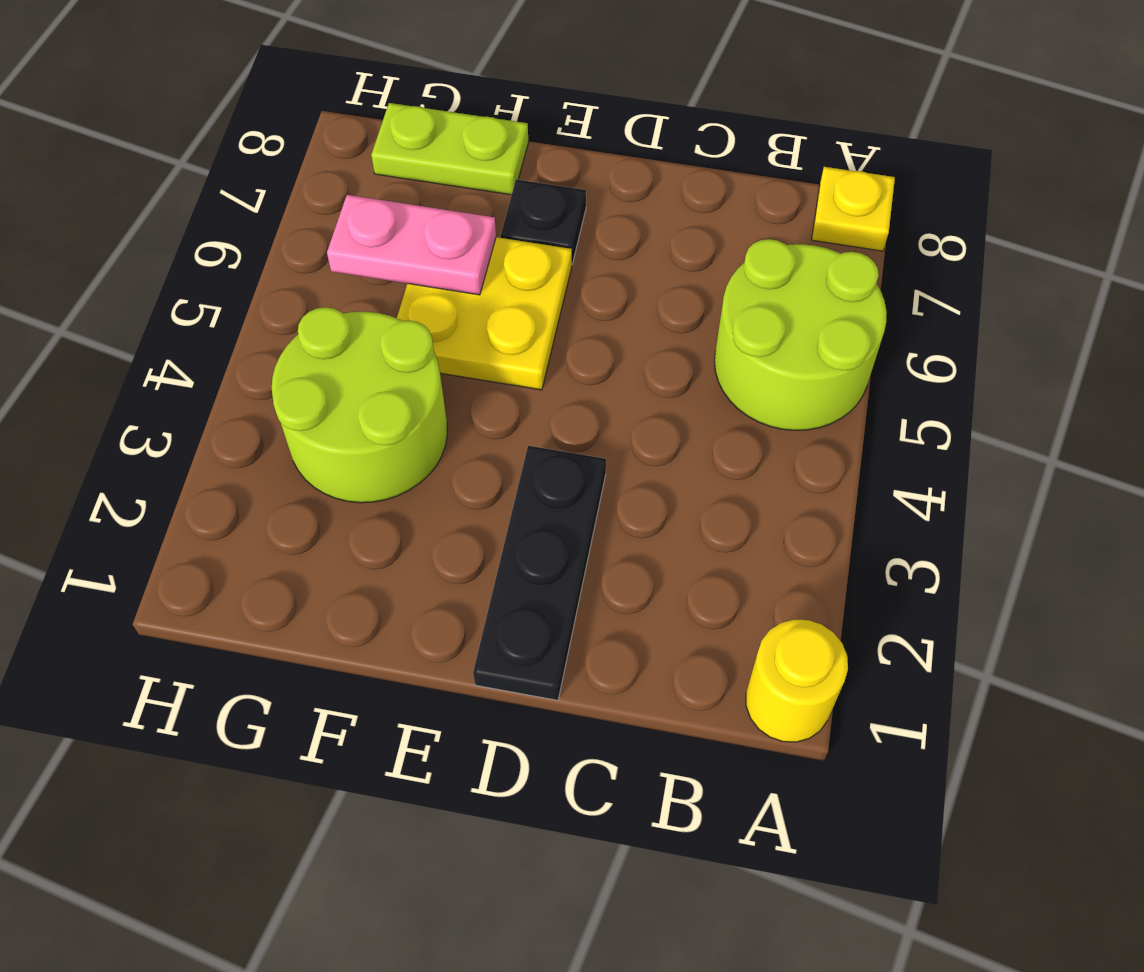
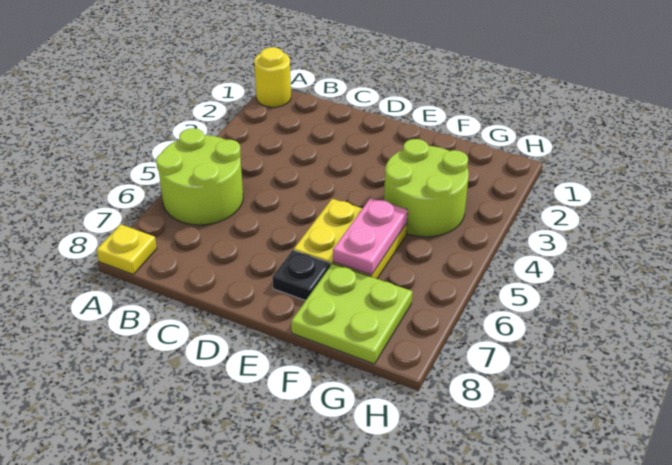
black 1x3 plate [473,446,606,700] -> none
pink 1x2 plate [327,195,496,295] -> pink 1x2 plate turned to [333,198,408,275]
lime 1x2 plate [371,103,528,195] -> lime 2x2 plate [291,264,412,364]

